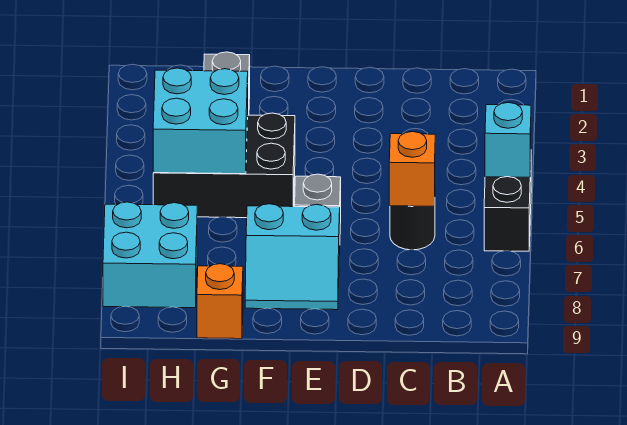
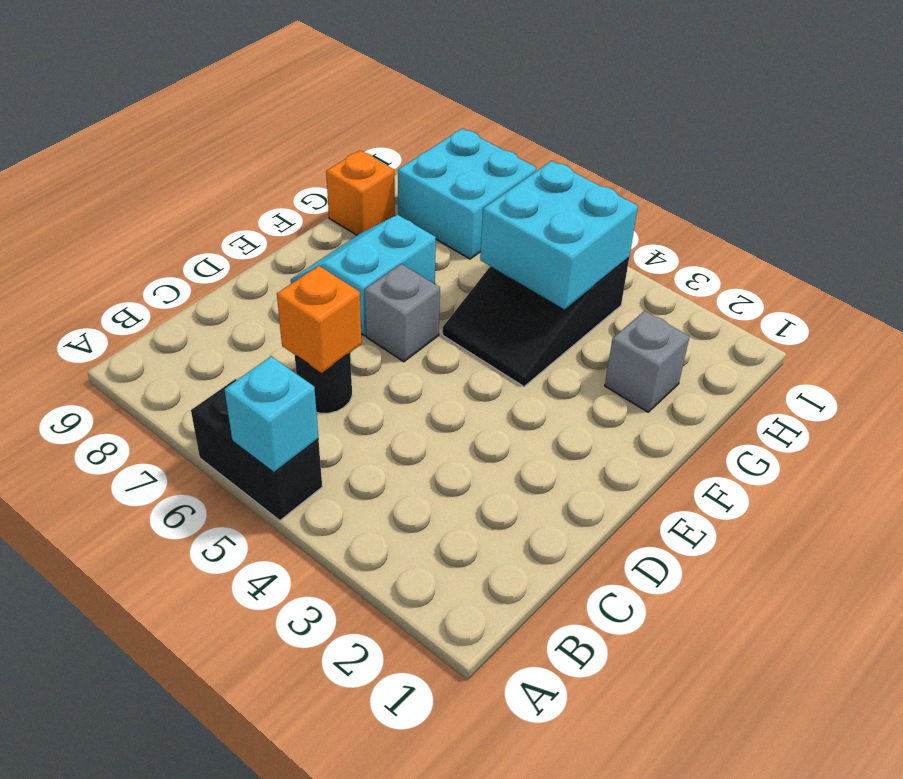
black 2x3 brick [153,113,295,218] -> black 2x3 slope [443,258,629,387]

